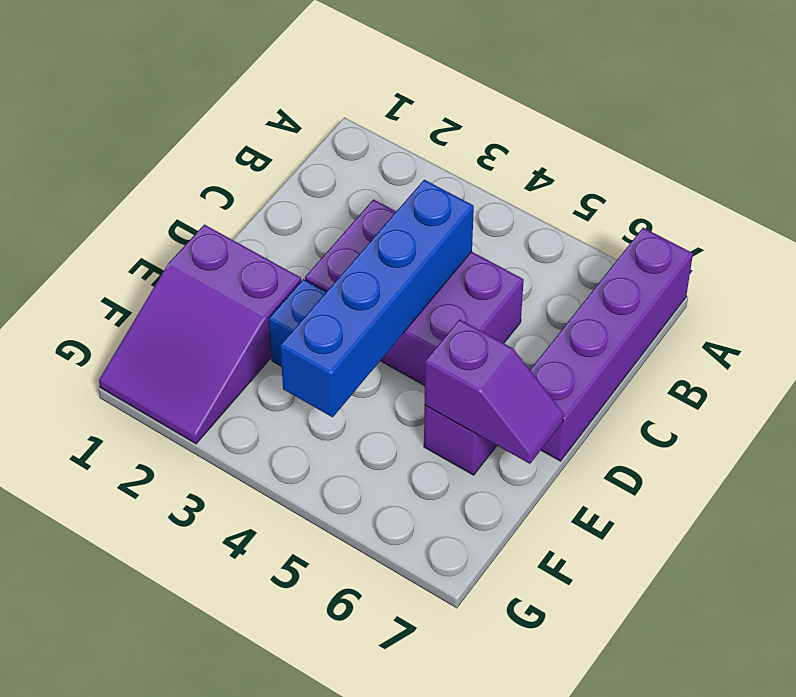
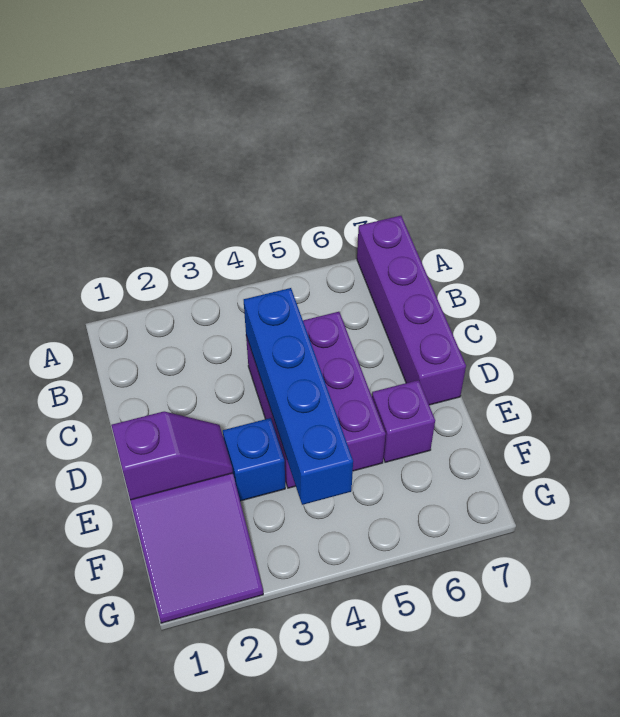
purple 2x3 brick [305,199,524,386] -> purple 2x3 brick turned to [246,312,386,488]
purple 1x2 slope [425,320,564,464] -> purple 1x2 slope moved to [111,412,233,500]

